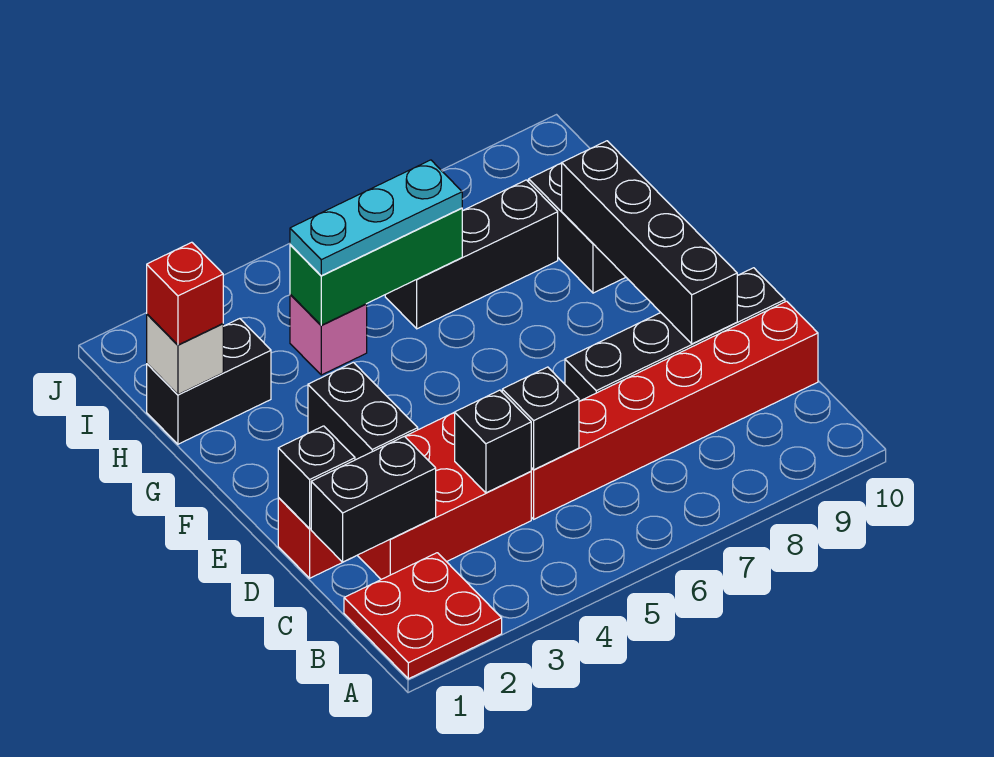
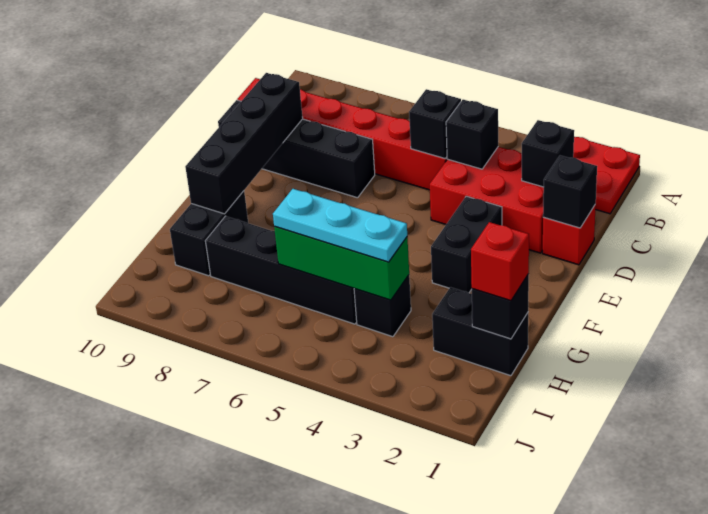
black 1x2 brick [311,436,436,562] -> black 1x1 brick [522,120,574,187]
white 1x1 brick [147,314,223,395] -> black 1x1 brick [472,274,529,339]
pink 1x1 brick [290,294,367,375] -> black 1x1 brick [354,275,411,337]
black 1x3 brick [385,180,558,329] -> black 1x4 brick [205,216,357,324]

